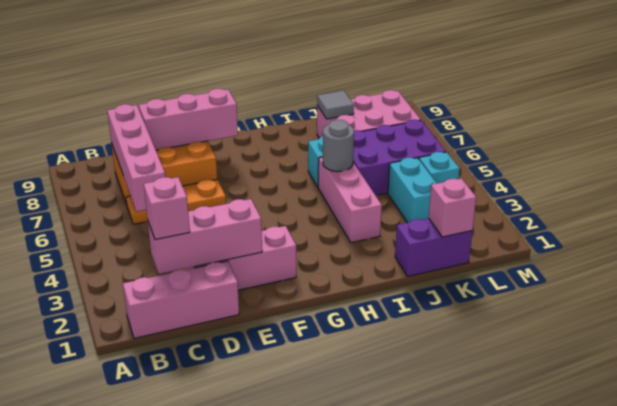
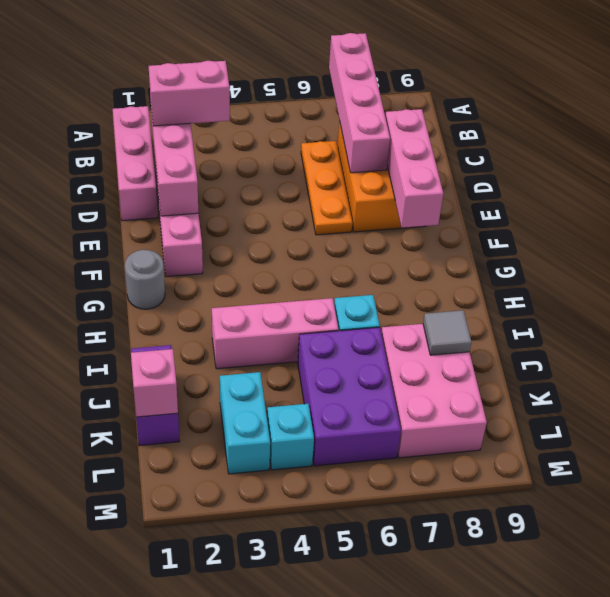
pink 1x1 brick [144,177,190,240] -> pink 1x2 brick [149,61,230,126]
pink 1x4 brick [107,104,165,212] -> pink 1x4 brick turned to [329,33,390,173]
grey 1x1 round brick [323,120,354,172] -> grey 1x1 round brick moved to [125,250,165,309]
cyan 1x2 brick [388,158,437,223] -> cyan 1x2 brick turned to [220,372,270,474]

